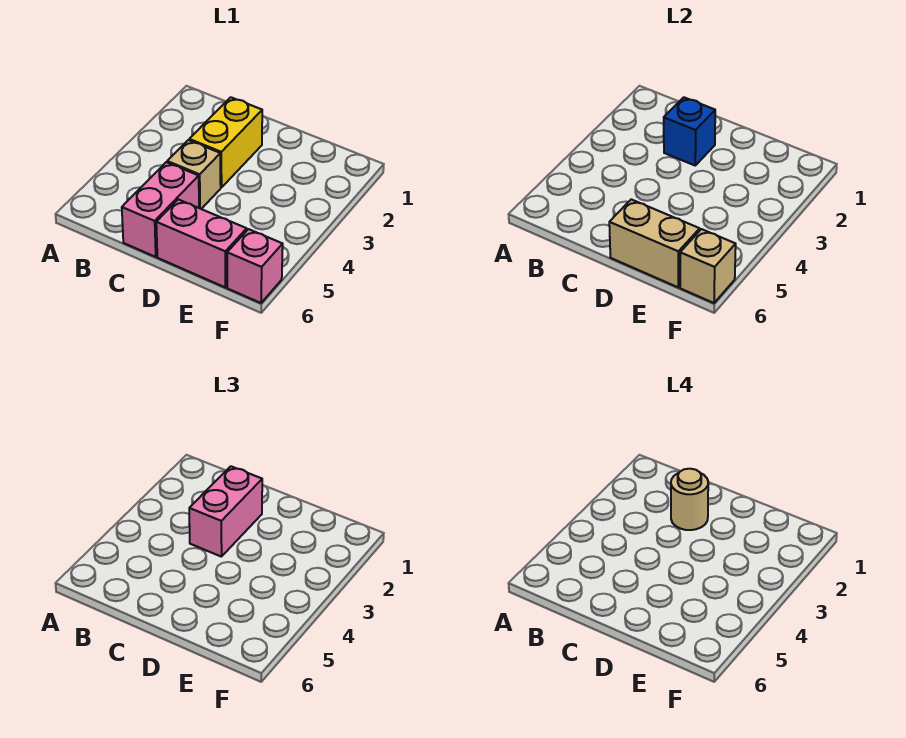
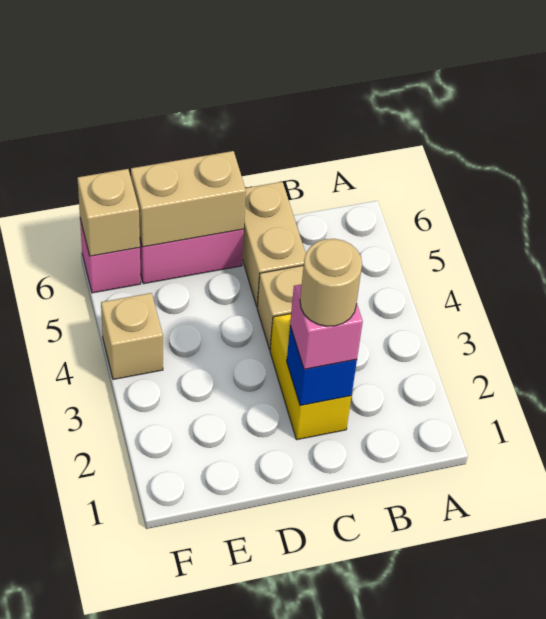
pink 1x2 brick [189,466,262,557] -> pink 1x1 brick [290,284,363,369]
pink 1x2 brick [122,162,199,257] -> tan 1x2 brick [242,182,306,306]
none -> tan 1x1 brick [101,293,163,379]

